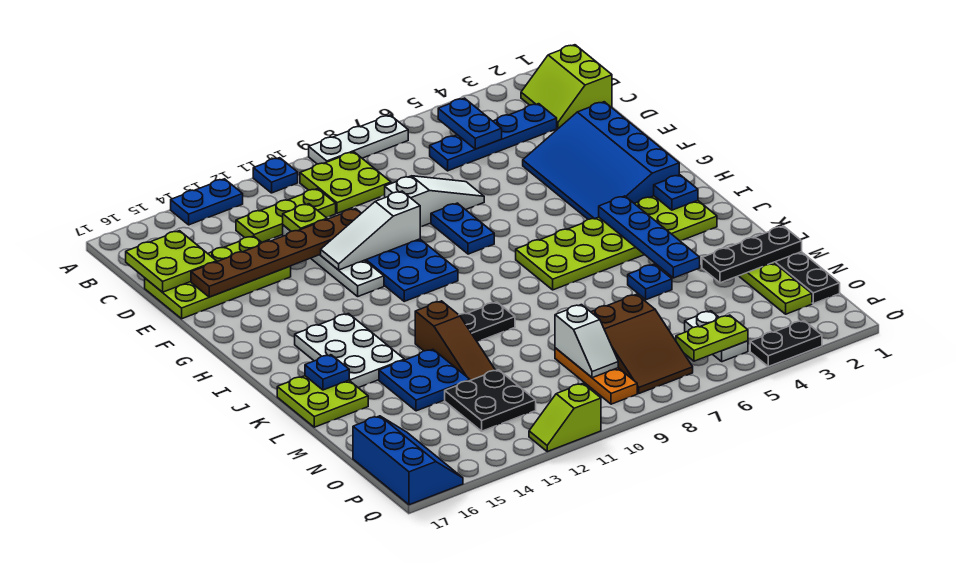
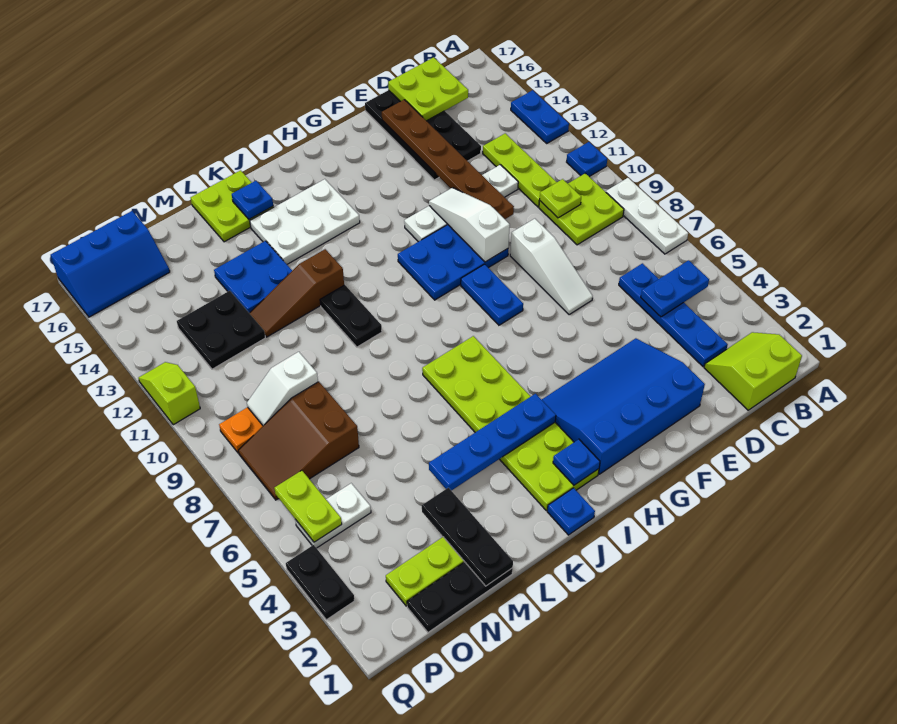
lime 1x1 plate [283,204,327,231] -> lime 1x1 plate moved to [540,179,581,218]
lime 2x4 plate [145,236,291,319] -> black 2x4 plate [365,90,481,180]
blue 1x2 plate [431,203,494,254] -> blue 1x2 plate turned to [461,264,523,325]
blue 1x1 plate [628,264,672,300] -> blue 1x1 plate moved to [547,488,595,535]

